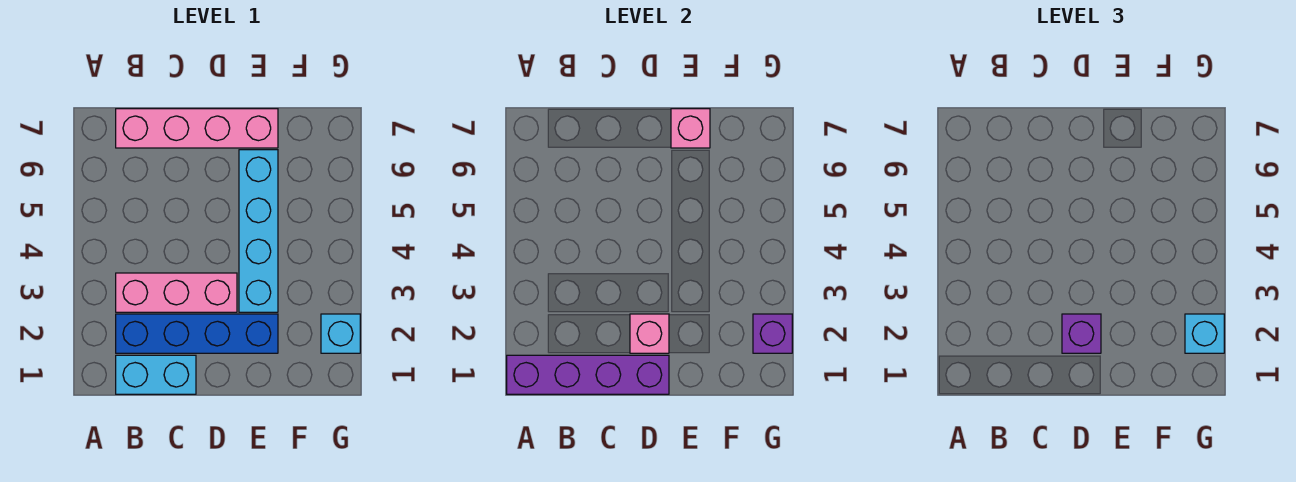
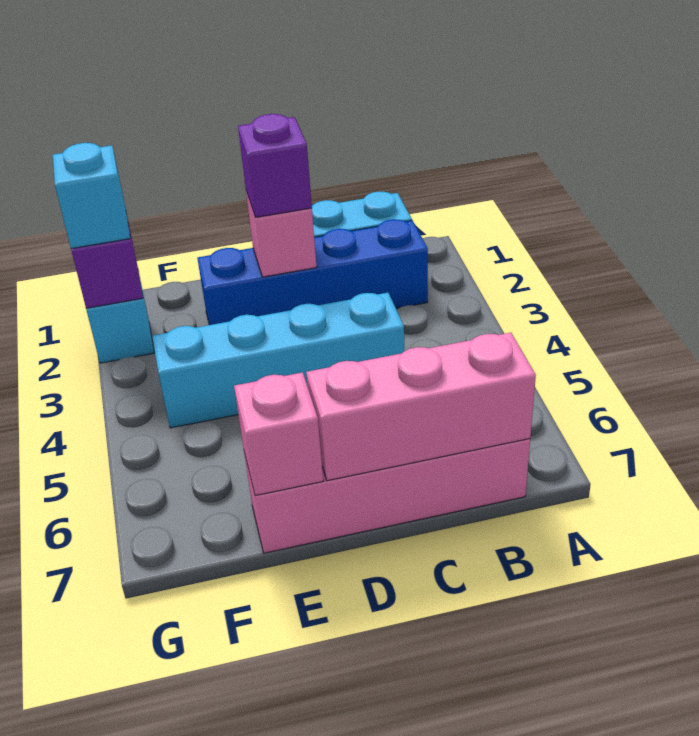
purple 1x4 brick [507,355,669,394] -> none
pink 1x3 brick [116,273,237,312] -> pink 1x3 brick moved to [306,333,536,481]
cyan 1x4 brick [239,150,278,312] -> cyan 1x4 brick turned to [152,293,404,428]

